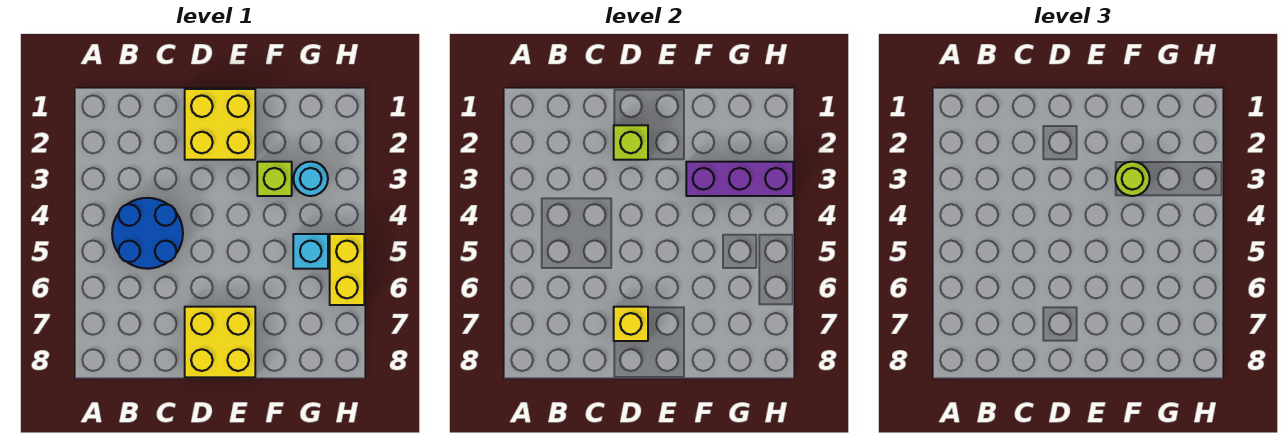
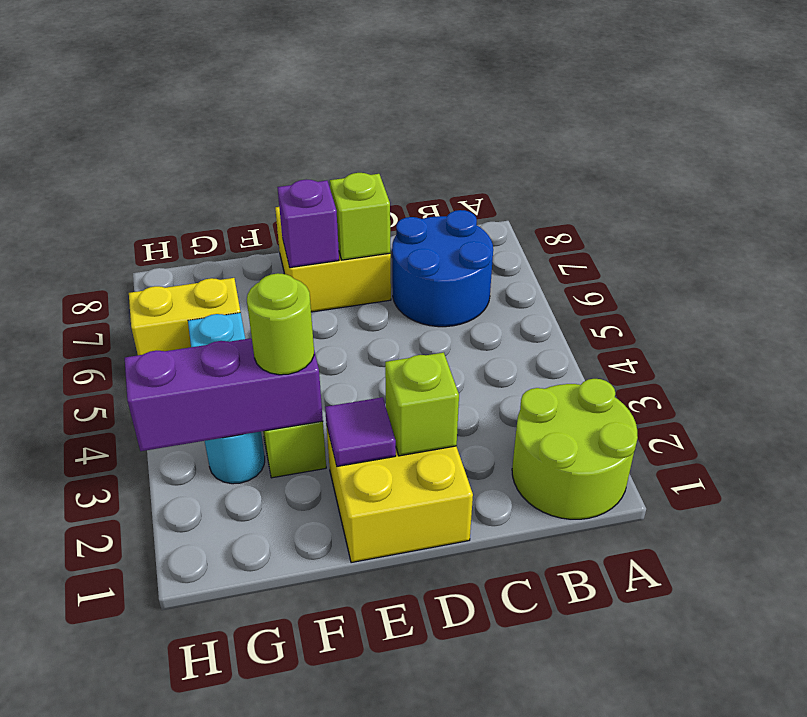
none -> lime 2x2 round brick [512,379,638,519]
blue 2x2 round brick [112,198,183,269] -> blue 2x2 round brick moved to [392,210,493,327]
yellow 1x1 brick [614,307,648,341] -> lime 1x1 brick [330,173,391,260]
none -> purple 1x1 tile [325,397,396,466]
none -> purple 1x1 brick [277,179,339,268]
yellow 1x2 brick [330,234,364,305] -> yellow 1x2 brick turned to [129,278,241,355]

